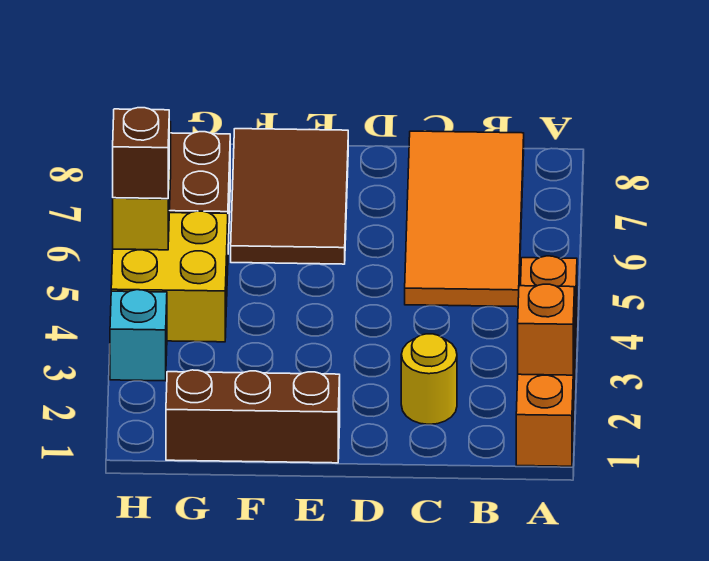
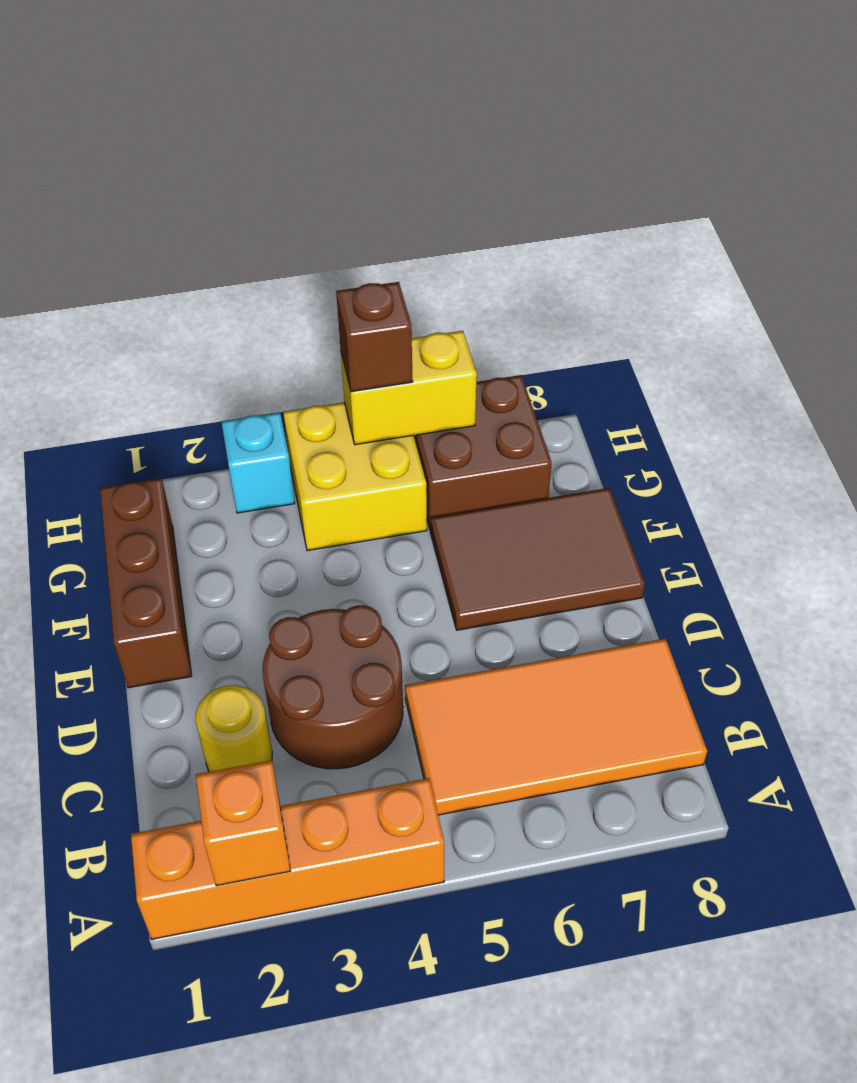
none -> brown 2x2 round brick [262,605,403,769]

